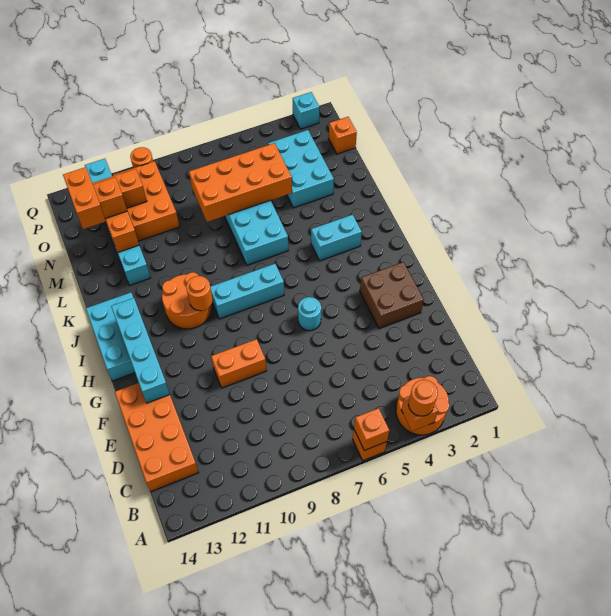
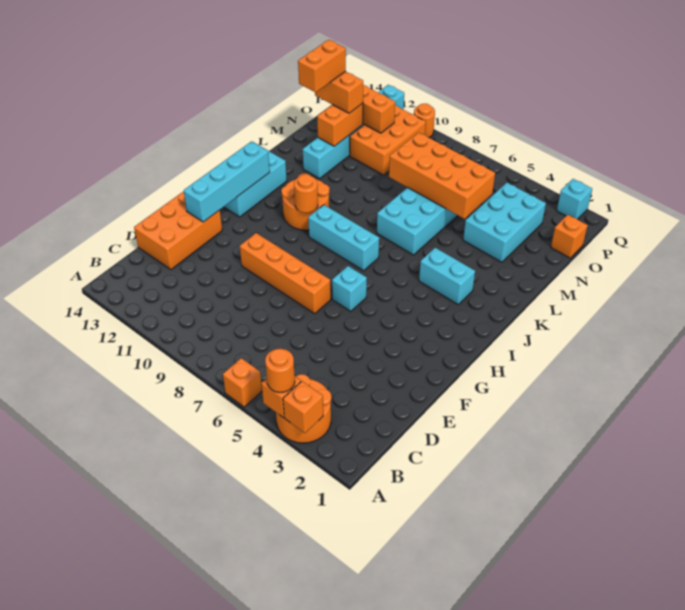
orange 1x1 brick [354,408,389,451] -> orange 1x1 brick moved to [283,381,323,433]
orange 2x4 brick [115,383,199,491] -> orange 2x3 brick [134,191,222,269]
brown 2x2 brick [360,262,424,329] -> none
orange 1x2 brick [211,339,266,388] -> orange 1x4 brick [240,233,331,314]
cyan 1x1 round brick [298,297,321,331] -> cyan 1x1 brick [332,266,367,311]

